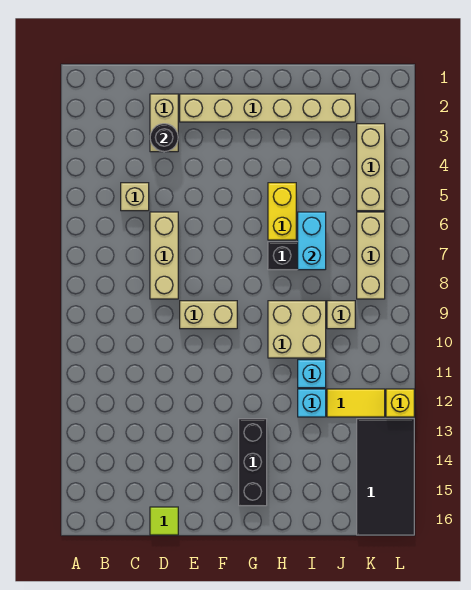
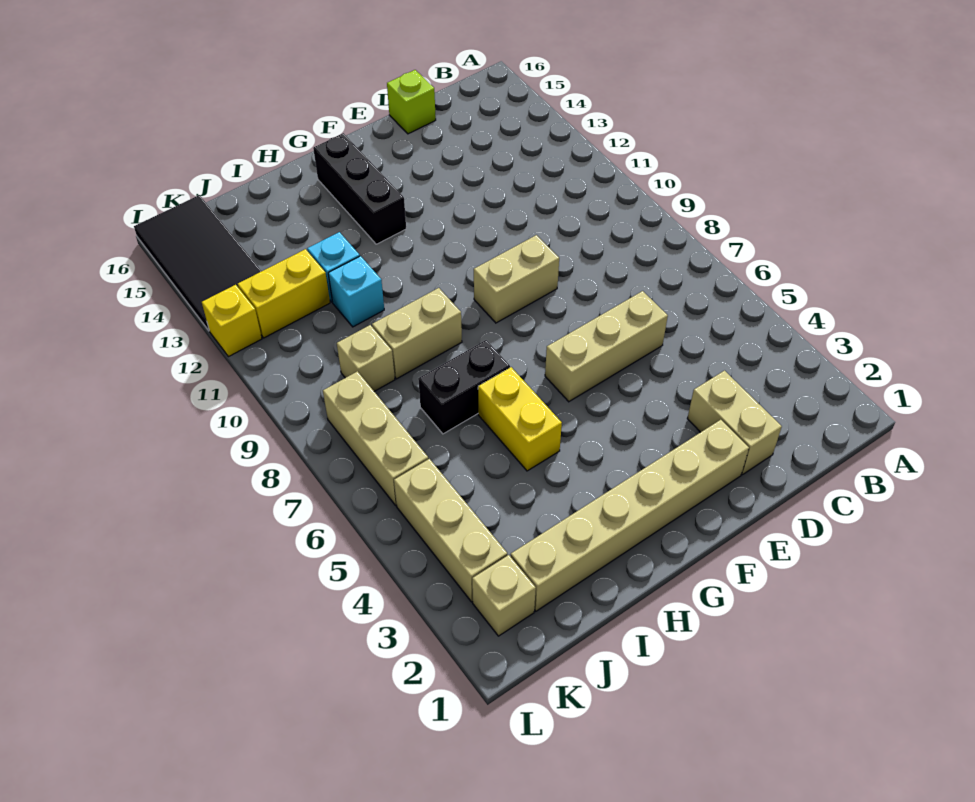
tan 1x1 brick [121,183,149,211] -> tan 1x1 brick moved to [472,555,536,636]
black 1x1 round brick [150,124,178,152] -> none
tan 1x3 brick [150,212,178,299] -> tan 1x3 brick turned to [545,291,668,402]
lime 1x1 tile [150,507,178,535] -> lime 1x1 brick [387,70,436,134]
tan 2x2 brick [268,301,326,358] -> tan 1x2 brick [372,288,462,379]
cyan 1x2 brick [298,212,326,270] -> none
yellow 1x2 tile [327,389,385,417] -> yellow 1x2 brick [238,249,330,338]

